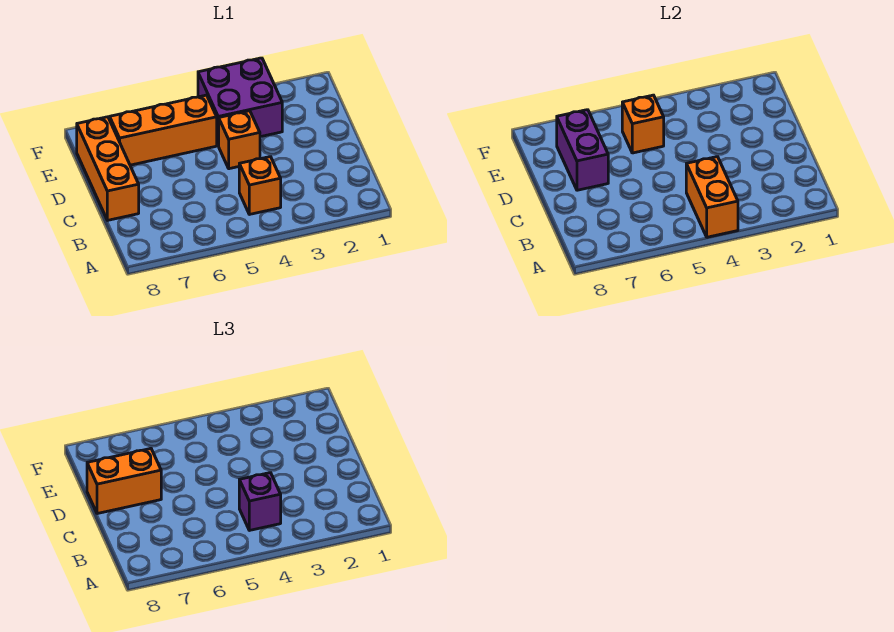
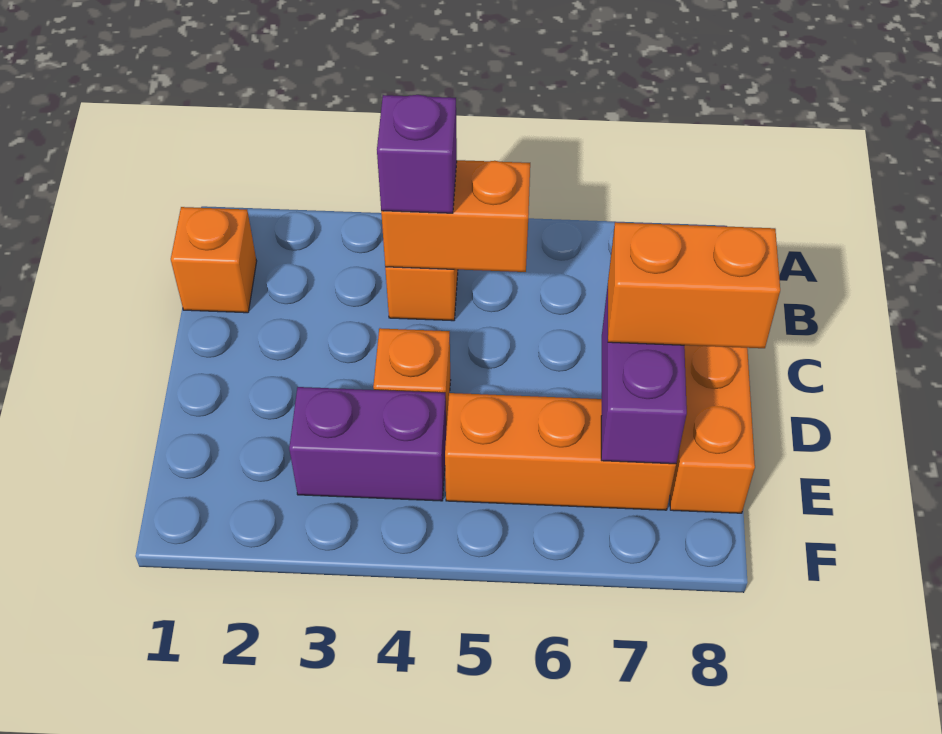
orange 1x2 brick [686,157,738,237] -> orange 1x2 brick turned to [381,160,530,272]
purple 2x2 brick [198,58,282,146] -> purple 1x2 brick [289,387,446,501]
orange 1x1 brick [622,95,664,153] -> orange 1x1 brick moved to [171,207,257,313]

